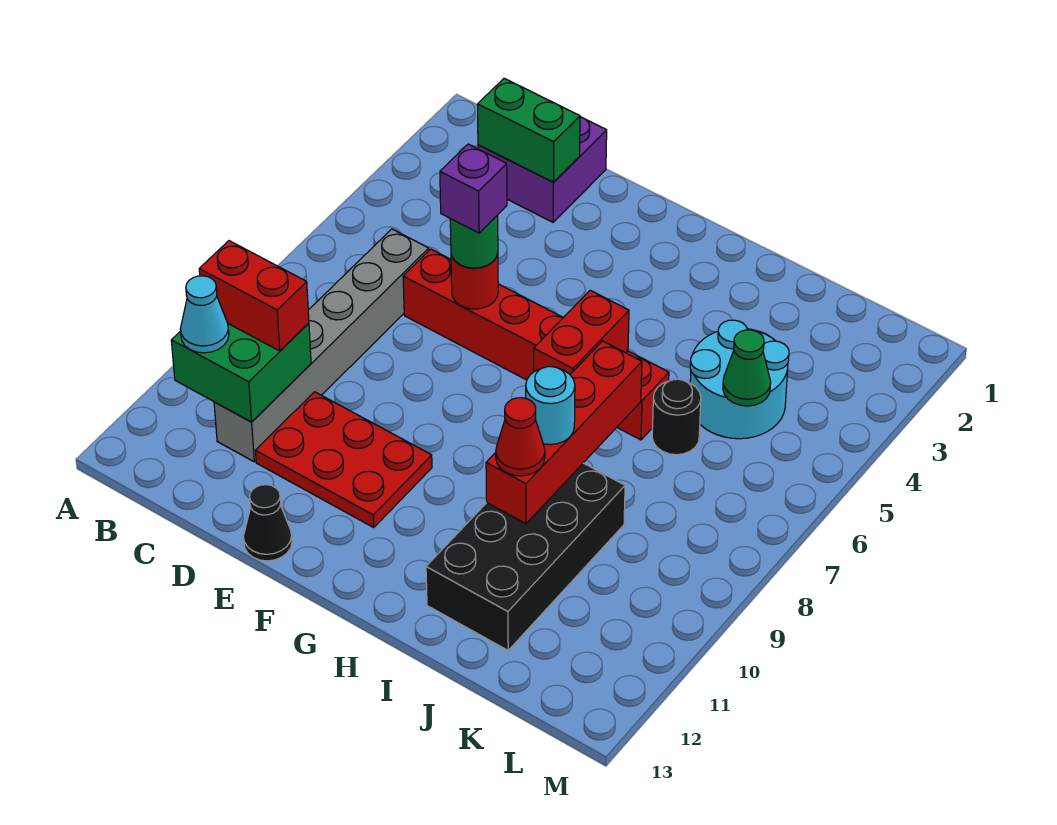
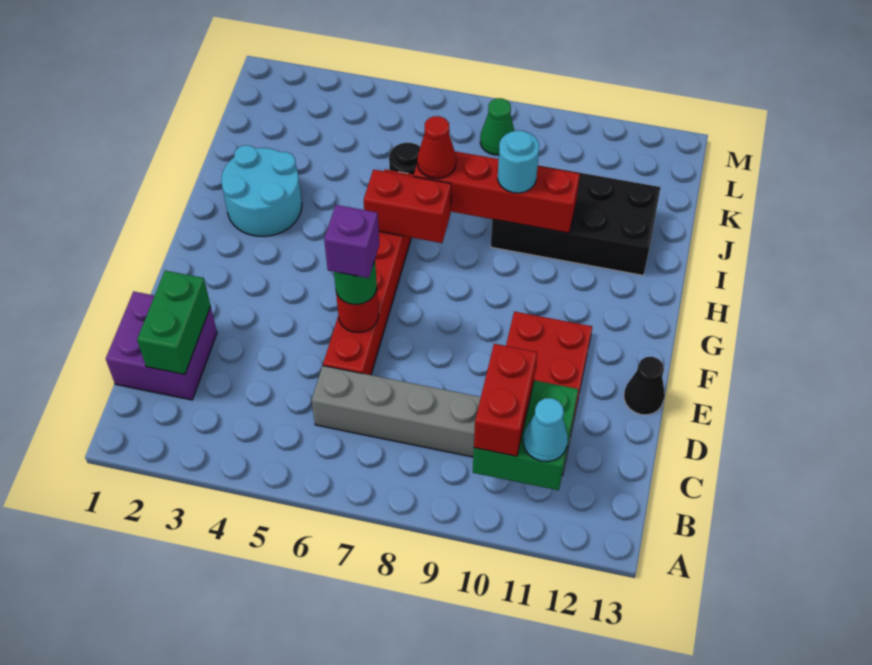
red 1x1 cone [496,398,545,476] -> red 1x1 cone moved to [417,116,456,178]
cyan 2x2 round brick [690,320,789,439] -> cyan 2x2 round brick moved to [221,145,302,236]
green 1x1 cone [723,330,771,406] -> green 1x1 cone moved to [480,98,514,155]

